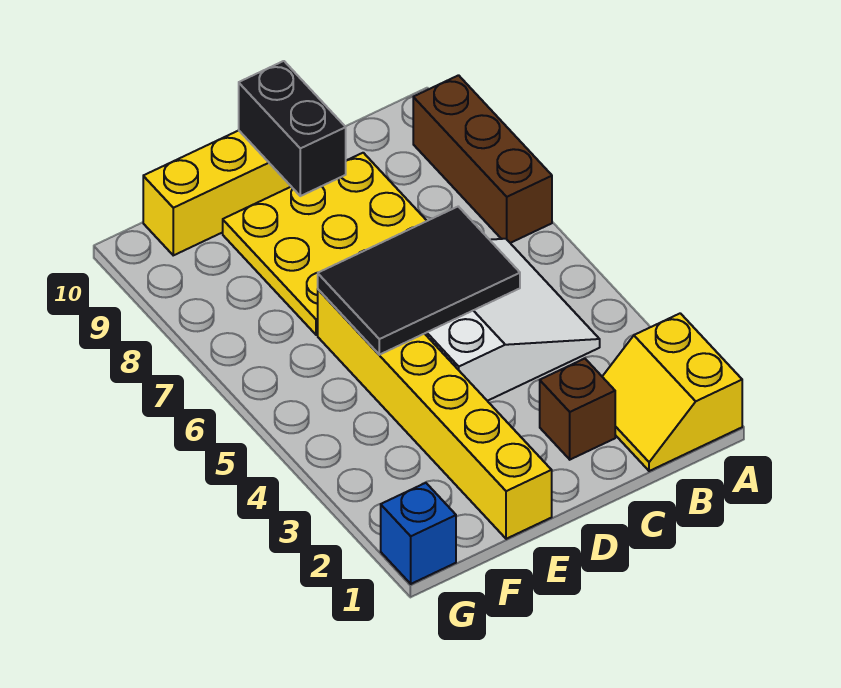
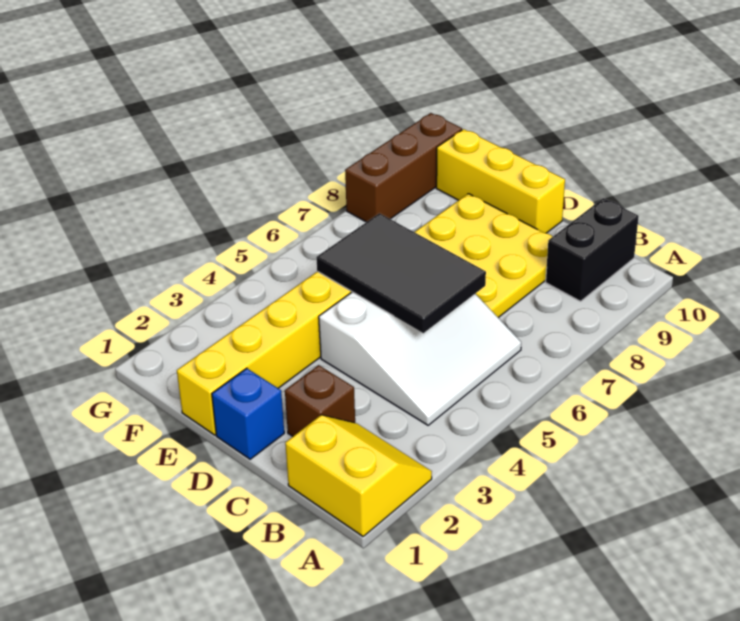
yellow 2x2 slope [602,313,742,471] -> yellow 2x2 slope turned to [285,415,432,536]
brown 1x3 brick [413,75,552,243] -> brown 1x3 brick moved to [345,113,462,222]
black 1x2 brick [239,61,346,196] -> black 1x2 brick moved to [546,198,639,301]
blue 1x1 brick [381,483,456,584] -> blue 1x1 brick moved to [212,368,284,459]

